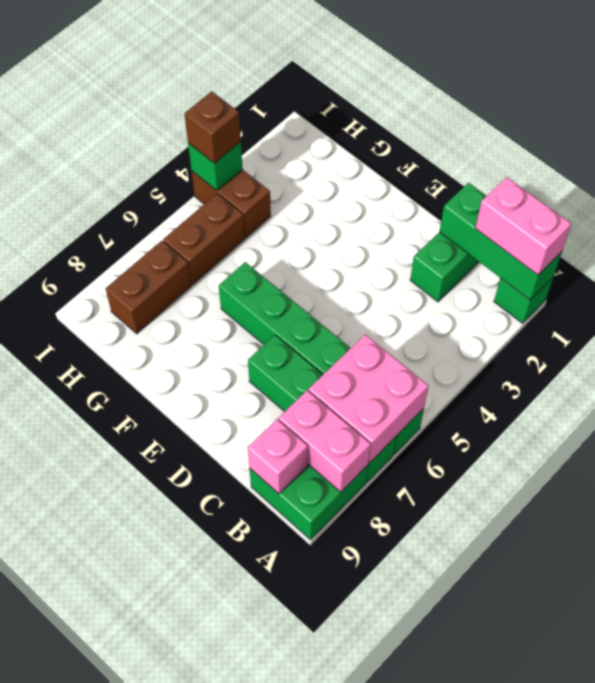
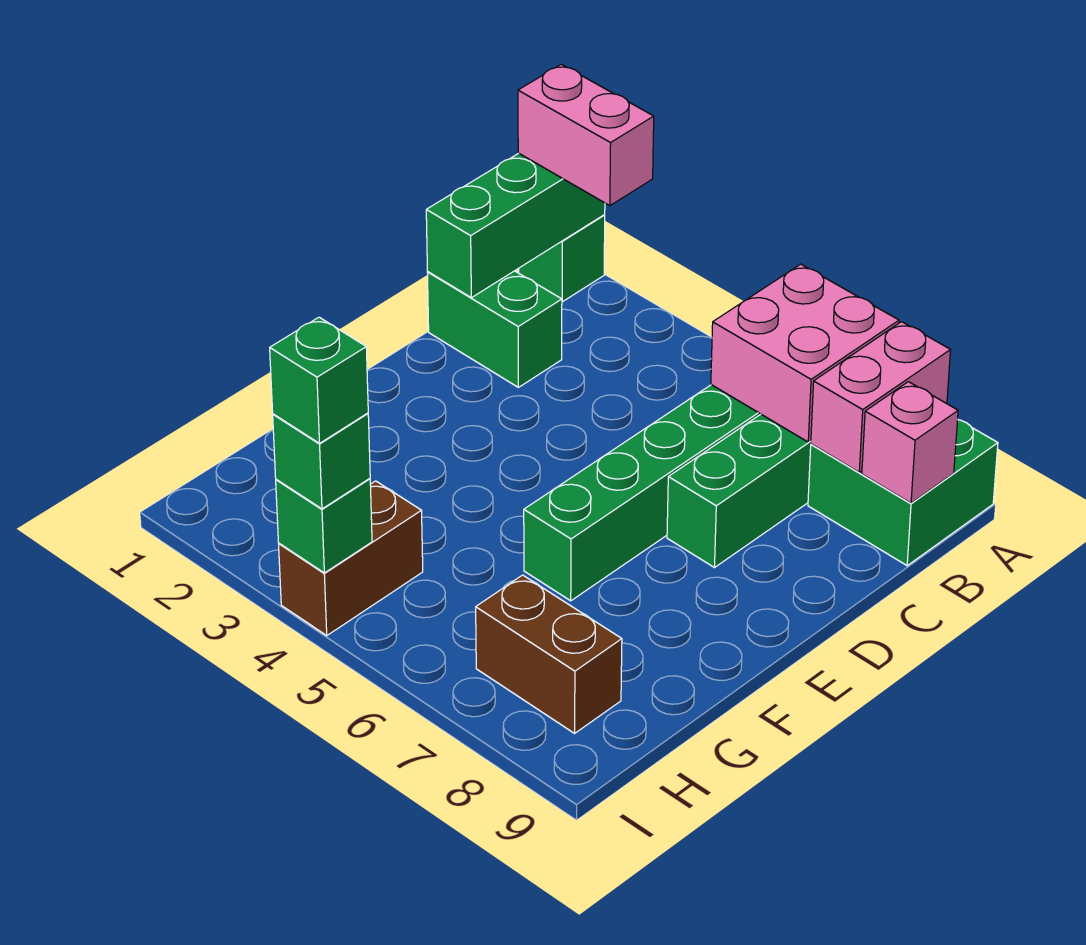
pink 1x2 brick [475,177,571,275] -> pink 1x2 brick turned to [518,64,654,206]
brown 1x2 brick [163,194,245,285] -> none
brown 1x1 brick [185,91,241,163] -> green 1x1 brick [273,413,370,509]
none -> green 1x1 brick [270,317,368,443]

